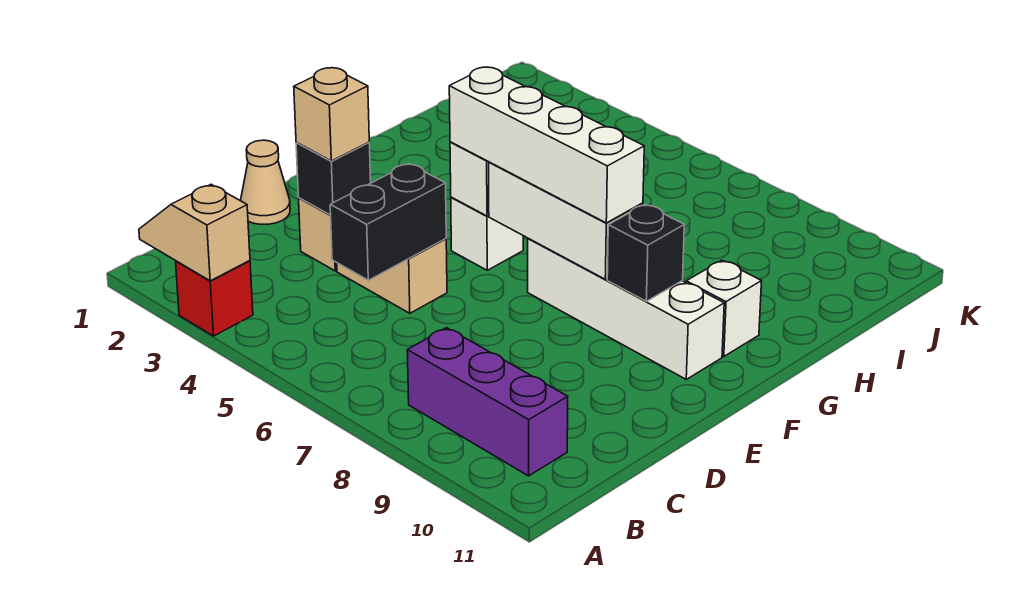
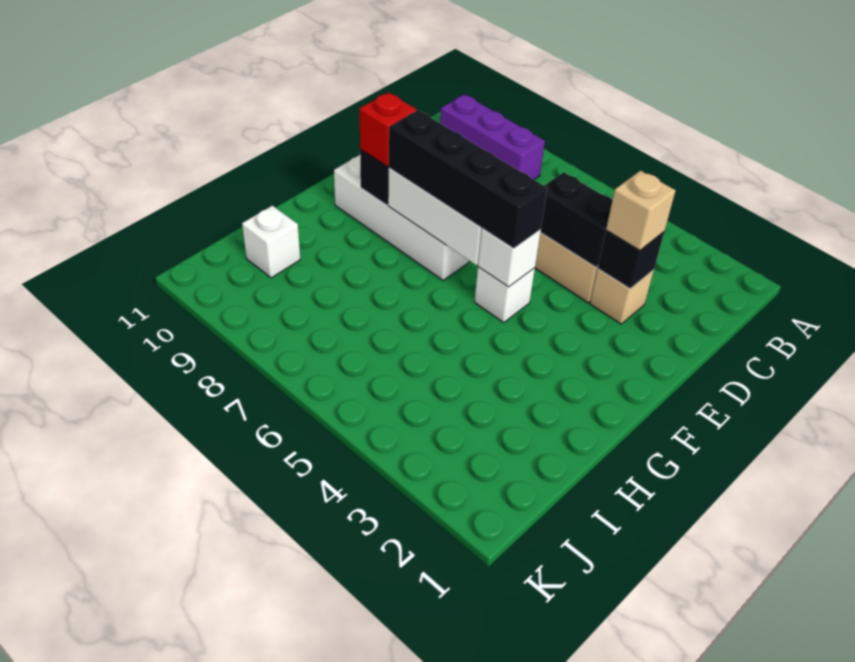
tan 1x2 slope [139,184,250,281] -> none
red 1x1 brick [176,261,253,336] -> red 1x1 brick moved to [360,92,417,166]
black 1x2 brick [330,164,446,280] -> black 1x2 brick turned to [541,172,612,267]
tan 1x1 cone [241,140,290,224] -> none
white 1x4 brick [449,67,644,223] -> black 1x4 brick [389,110,547,248]
white 1x1 brick [686,260,762,357] -> white 1x1 brick moved to [242,206,300,278]

